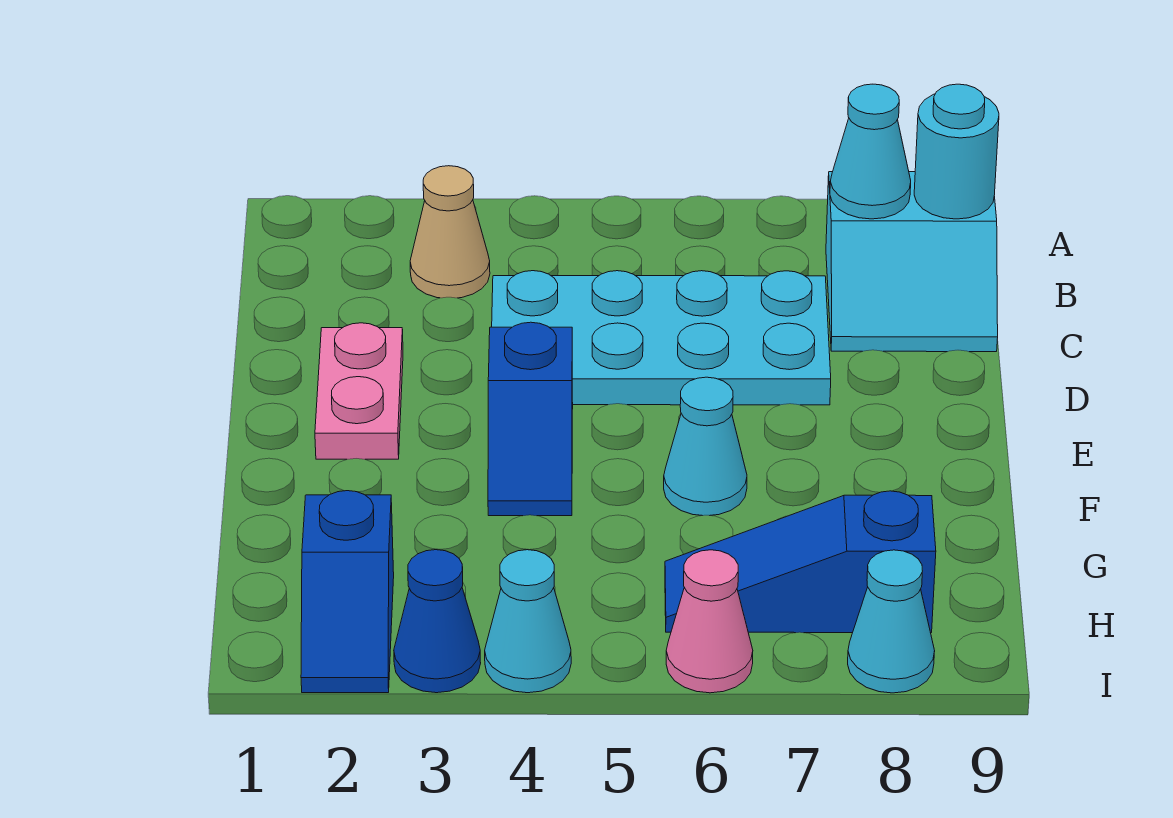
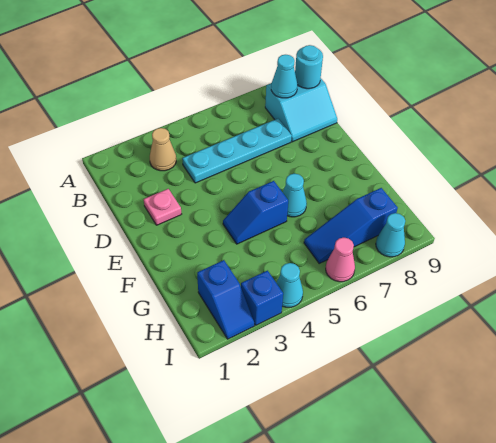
cyan 2x4 plate [492,271,831,405] -> cyan 1x4 plate [182,119,292,183]
pink 1x2 plate [315,323,403,459] -> pink 1x1 plate [144,189,181,225]
blue 1x2 slope [488,322,573,516] -> blue 1x2 slope turned to [223,181,288,244]
blue 1x1 cone [394,550,481,693] -> blue 1x1 brick [241,271,283,325]

